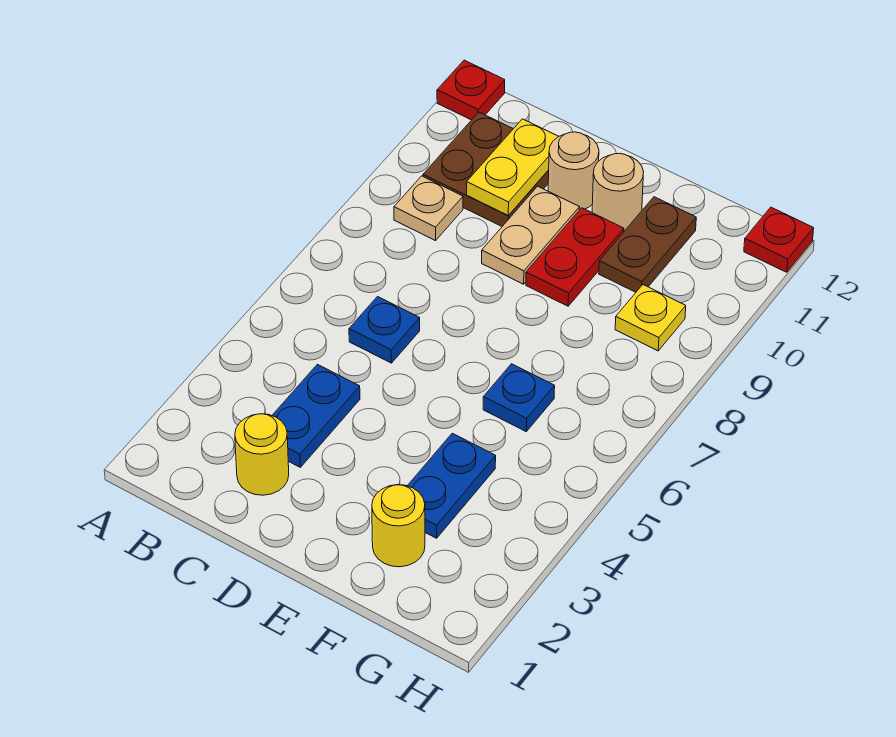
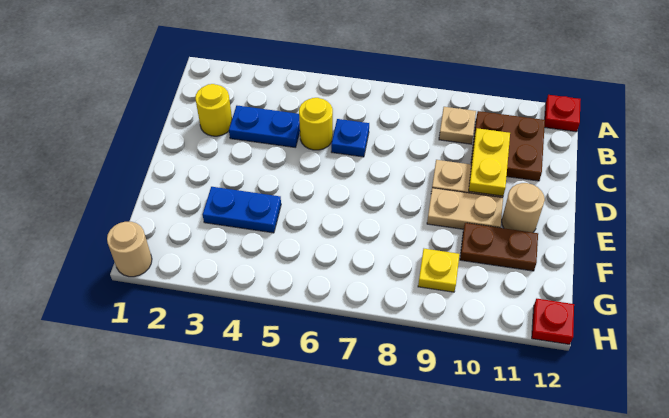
yellow 1x2 plate [467,119,559,216] -> yellow 1x2 plate turned to [469,128,510,196]
tan 1x1 round brick [548,132,599,210] -> tan 1x1 round brick moved to [107,222,152,277]
red 1x2 plate [526,208,624,306] -> tan 1x2 plate [427,188,503,229]
yellow 1x1 round brick [372,485,425,567] -> yellow 1x1 round brick moved to [299,98,333,150]
blue 1x1 plate [483,364,555,431] -> none

